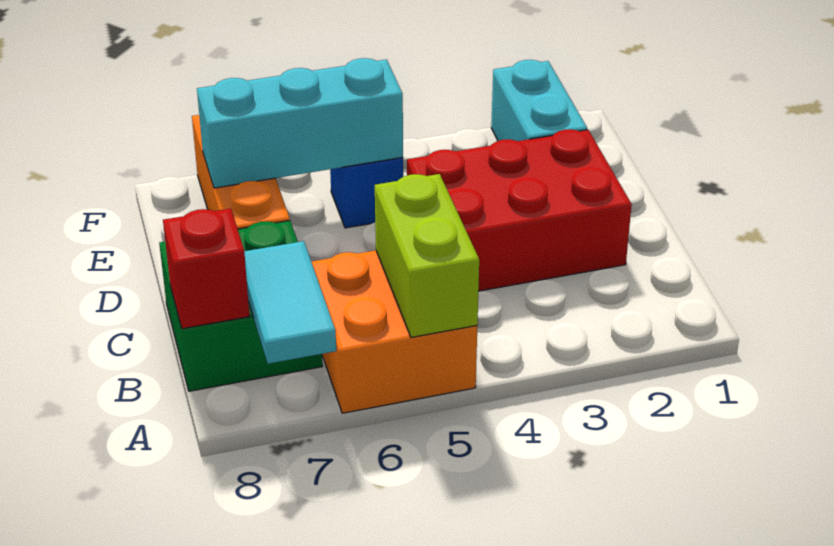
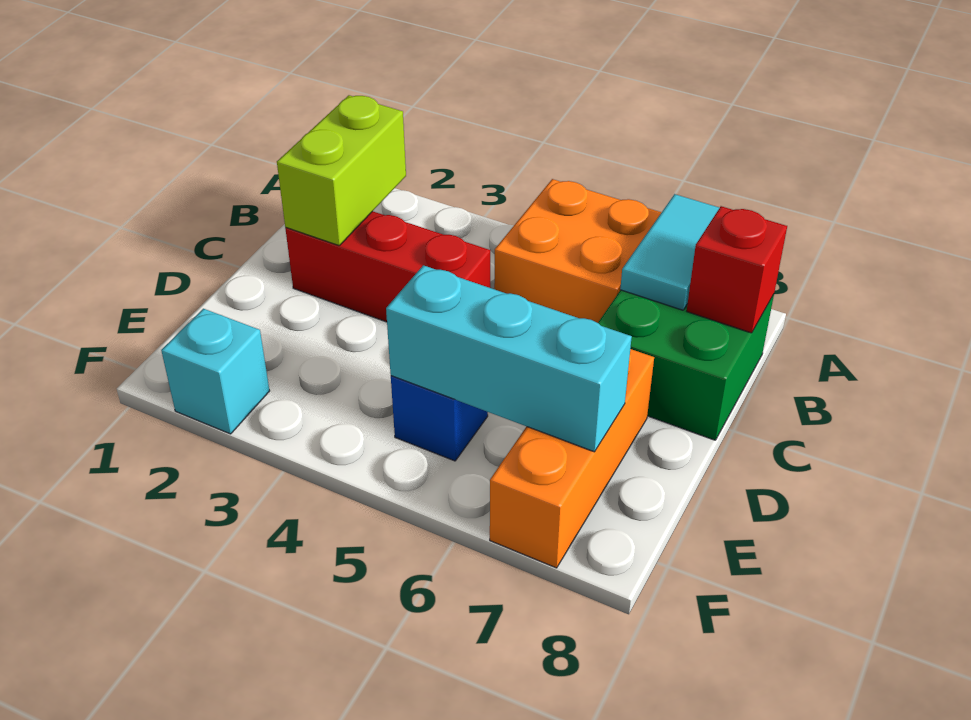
lime 1x2 brick [375,174,479,337] -> lime 1x2 brick moved to [277,95,406,245]
red 2x3 brick [407,129,632,291] -> red 1x3 brick [285,211,490,322]
cyan 1x2 brick [491,60,587,141] -> cyan 1x1 brick [161,309,270,434]

